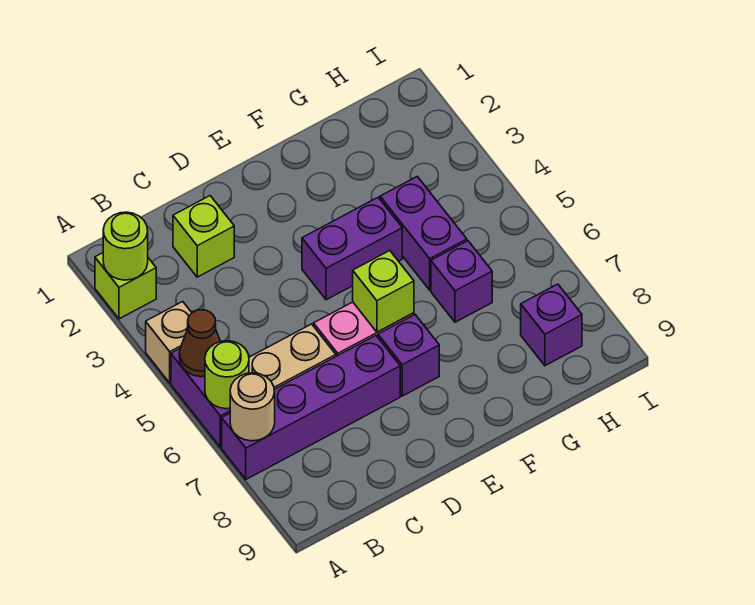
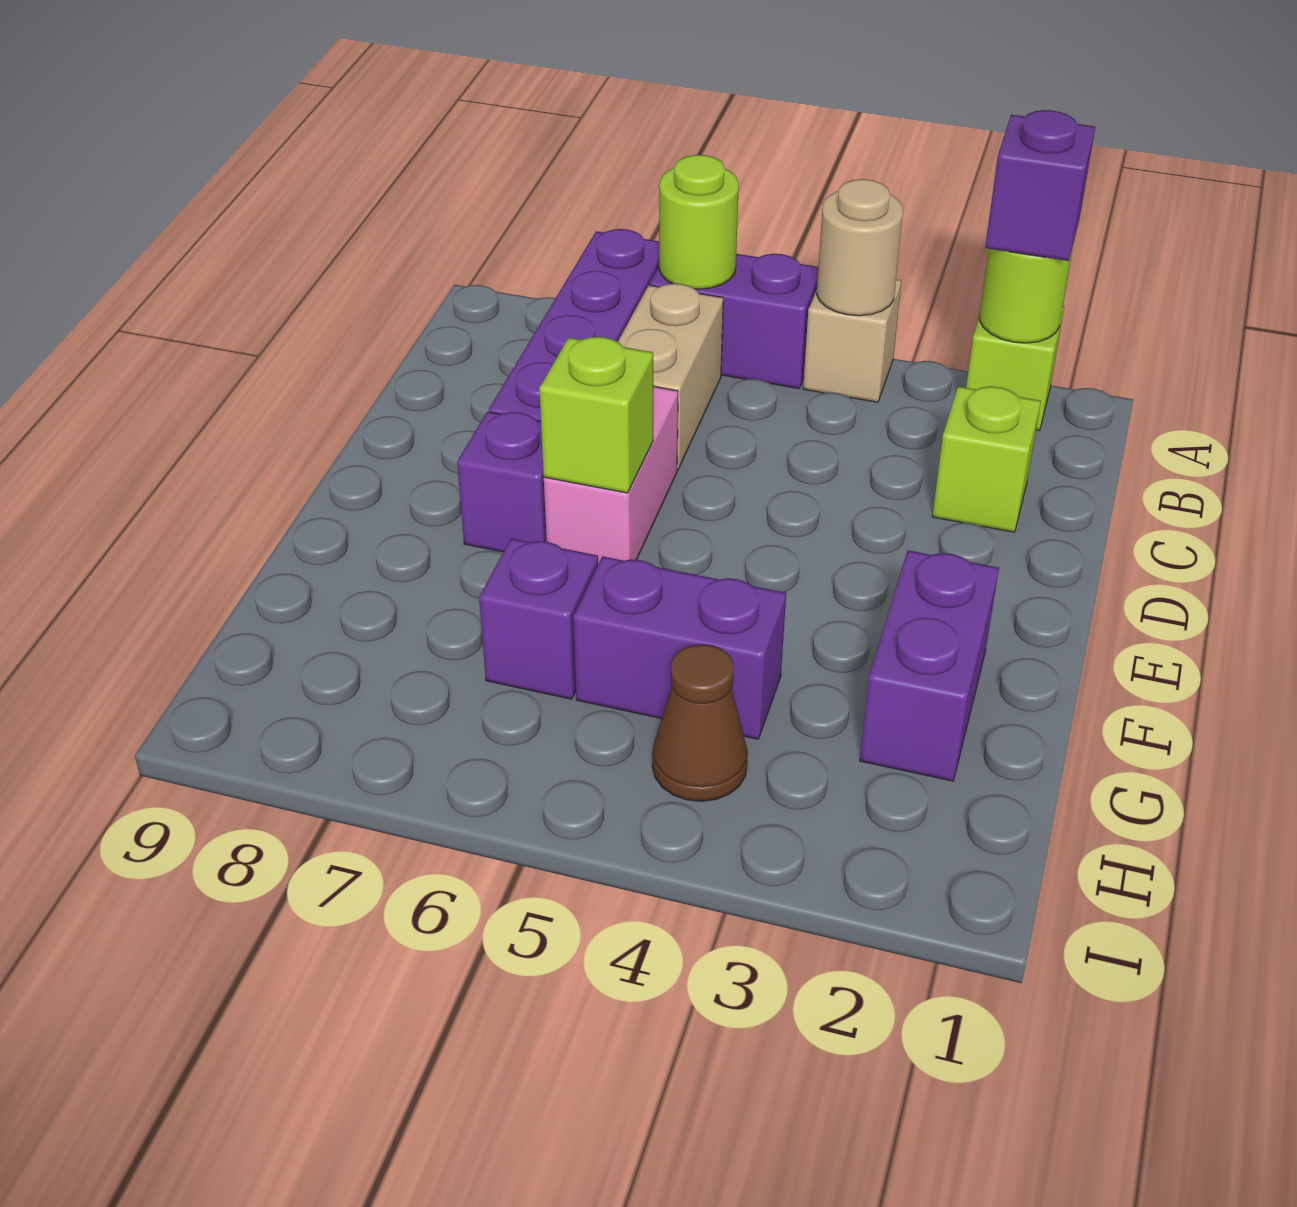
brown 1x1 cone [179,310,220,377] -> brown 1x1 cone moved to [652,644,748,801]
tan 1x1 round brick [230,373,275,441] -> tan 1x1 round brick moved to [817,179,903,316]
purple 1x2 brick [302,197,402,300] -> purple 1x2 brick moved to [860,550,999,781]
purple 1x1 brick [521,284,582,366] -> purple 1x1 brick moved to [985,110,1095,261]

